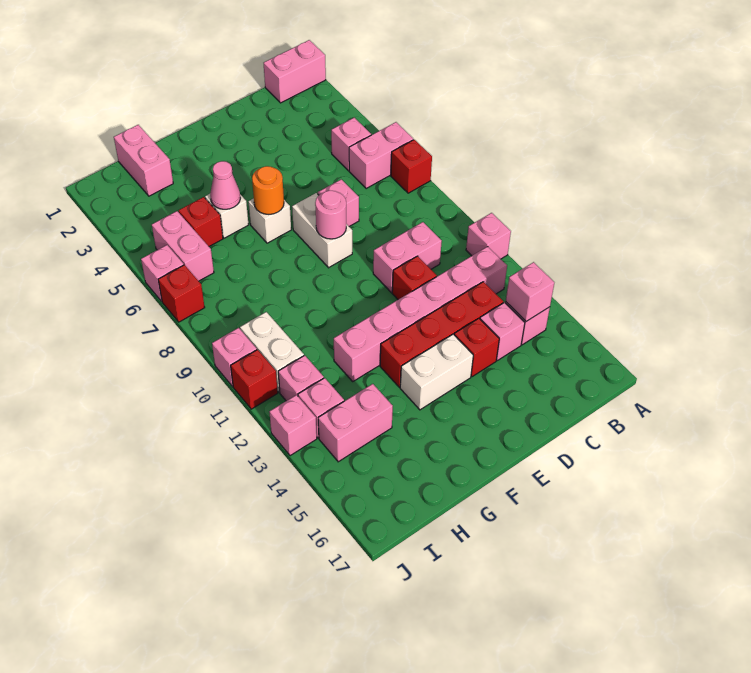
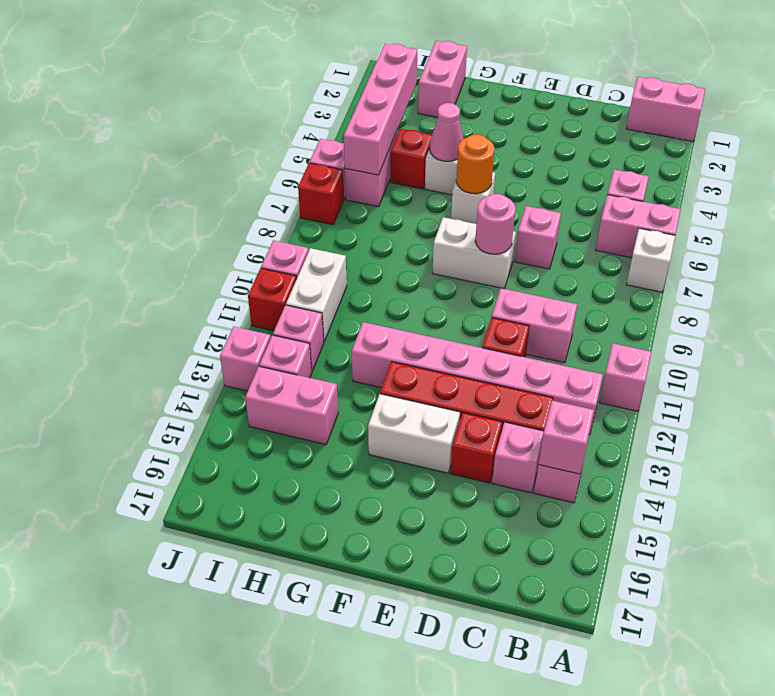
red 1x1 brick [391,140,432,193] -> white 1x1 brick [627,228,675,292]
white 1x2 brick [292,193,352,268] -> white 1x2 brick turned to [432,217,516,289]
none -> pink 1x4 brick [344,44,417,175]

